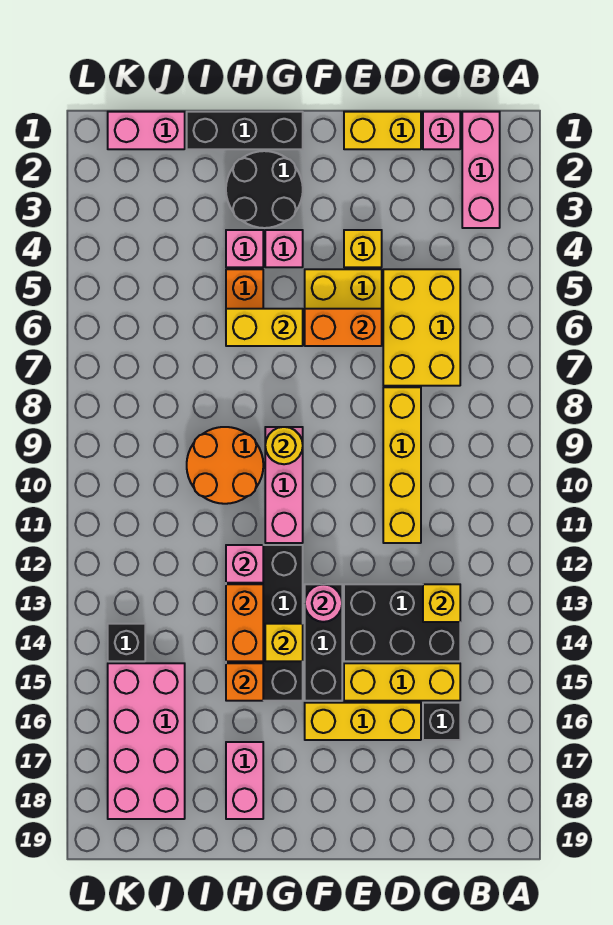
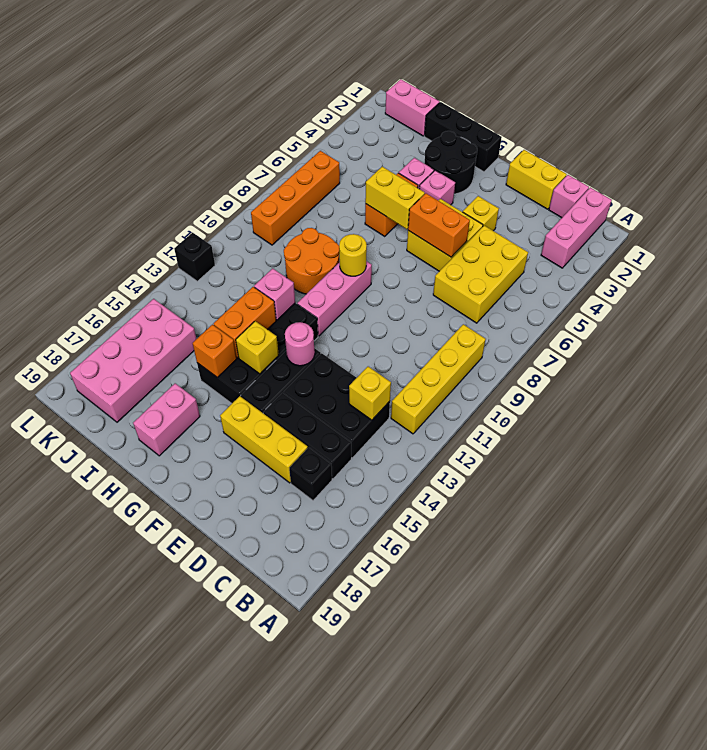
yellow 1x3 brick [344,663,460,701] -> black 1x3 brick [263,393,351,479]
yellow 1x4 brick [383,387,421,543] -> yellow 1x4 brick moved to [391,324,486,434]
none -> orange 1x4 brick [251,151,340,245]
black 1x1 brick [108,624,145,661] -> black 1x1 brick moved to [174,233,215,281]

